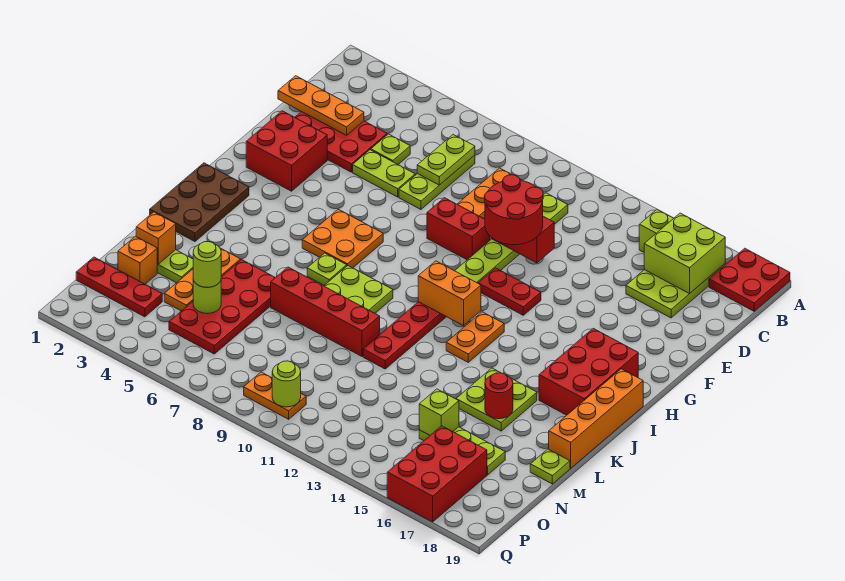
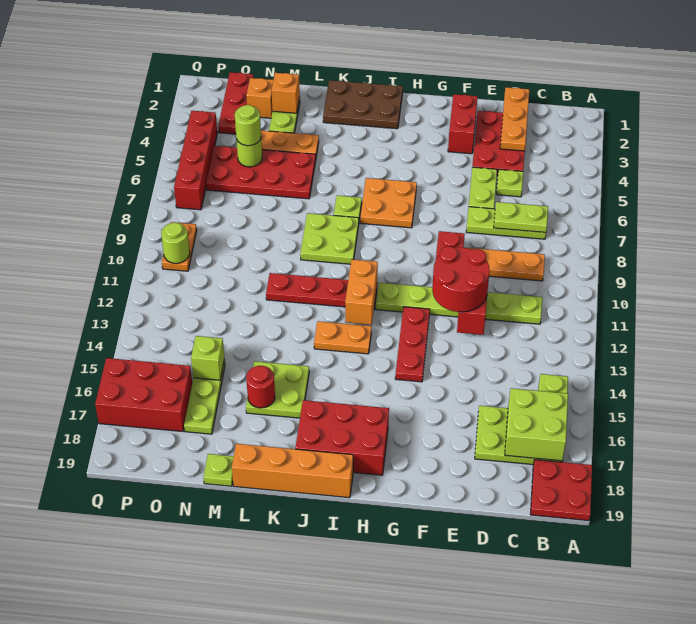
red 2x2 brick [246,111,327,191] -> red 1x2 brick [448,94,477,154]
red 1x2 plate [478,268,541,315] -> red 1x3 plate [395,307,430,382]
red 1x4 brick [271,267,380,356] -> red 1x4 brick moved to [174,111,217,210]

